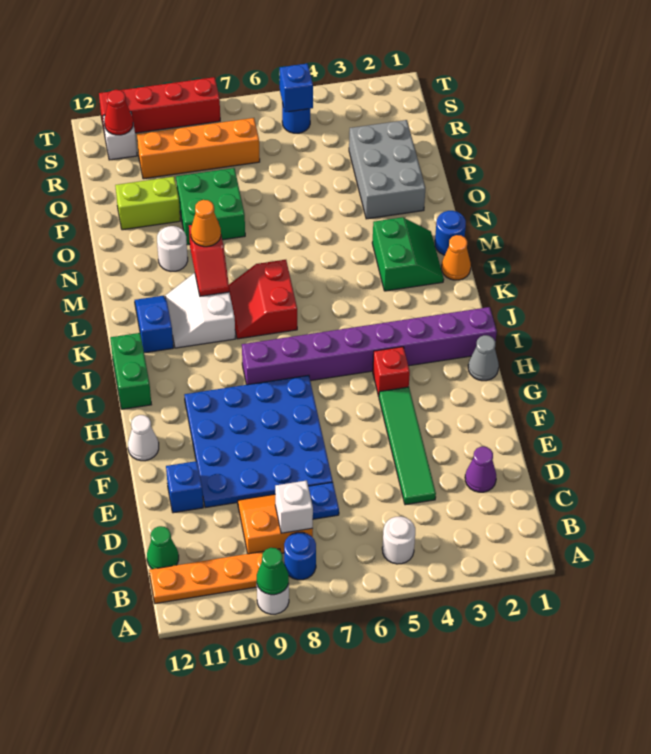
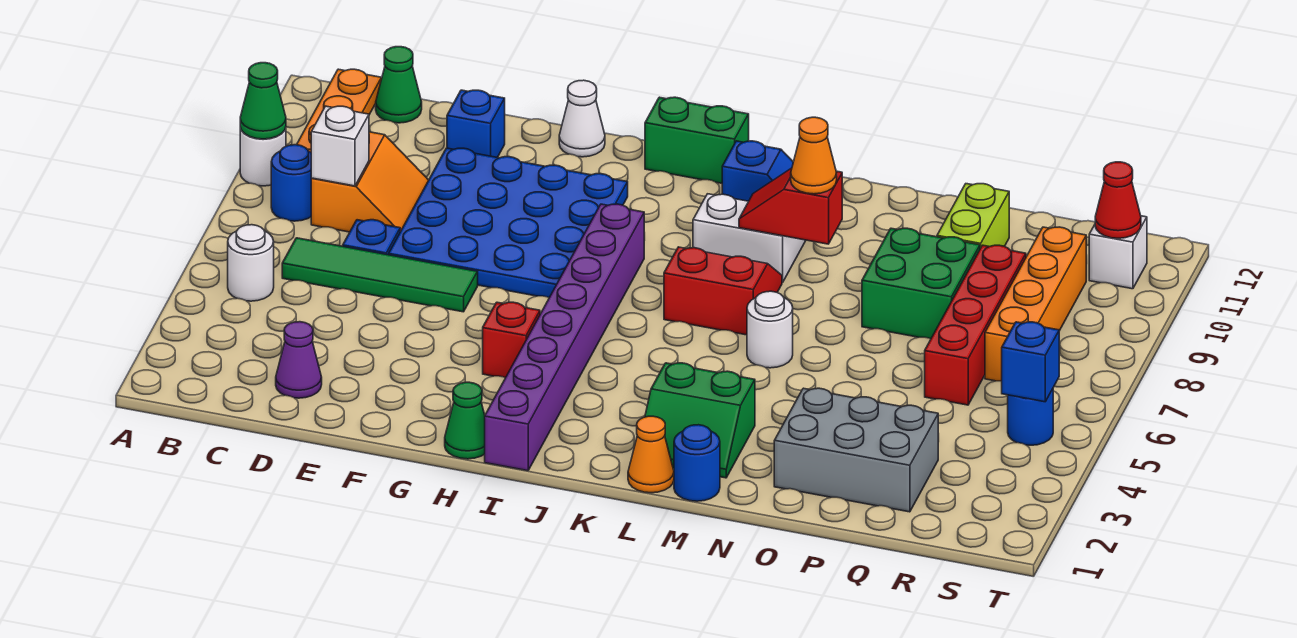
green 1x4 tile [379,387,436,505] -> green 1x4 tile moved to [282,238,478,312]
grey 1x1 cone [468,335,499,381] -> green 1x1 cone [445,382,485,459]
white 1x1 round brick [157,226,188,271] -> white 1x1 round brick moved to [747,291,793,368]
red 1x4 brick [99,77,220,134] -> red 1x4 brick moved to [925,245,1026,405]

